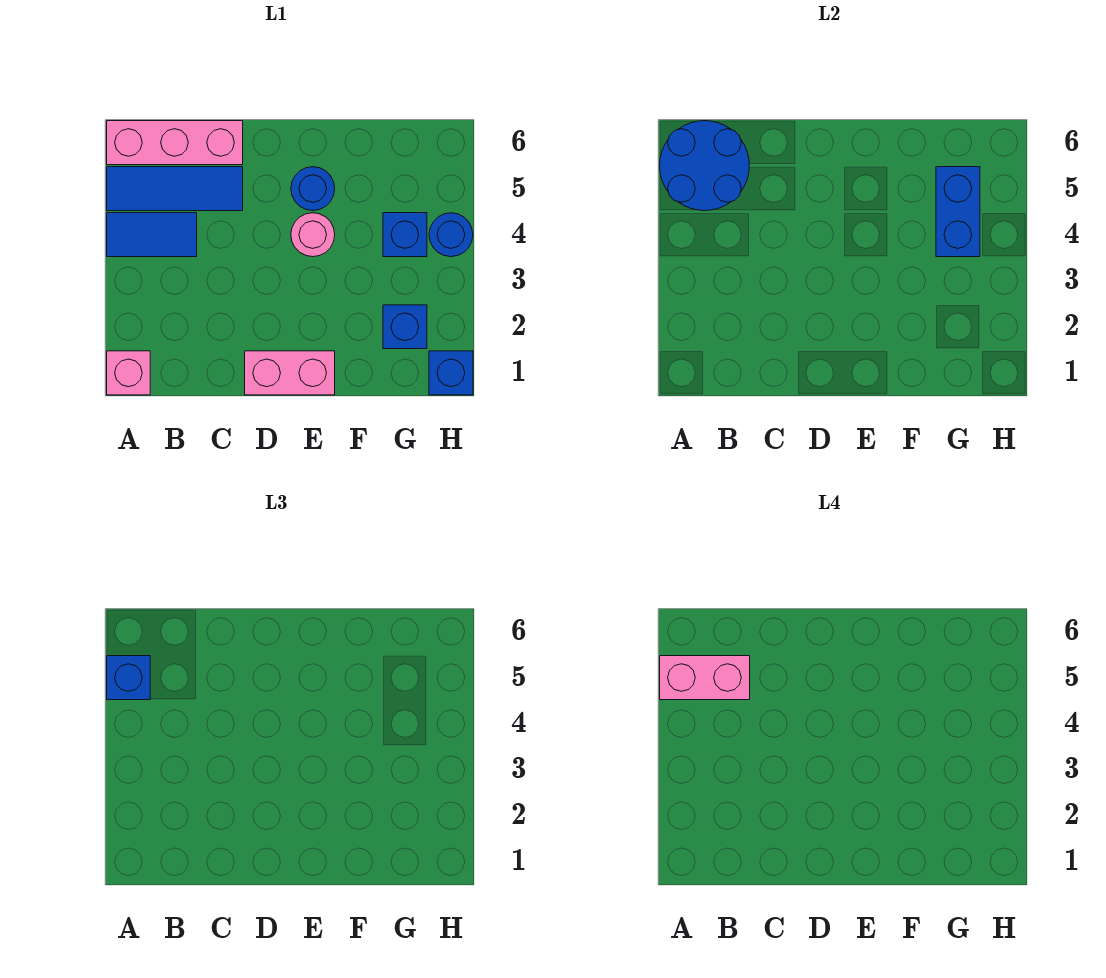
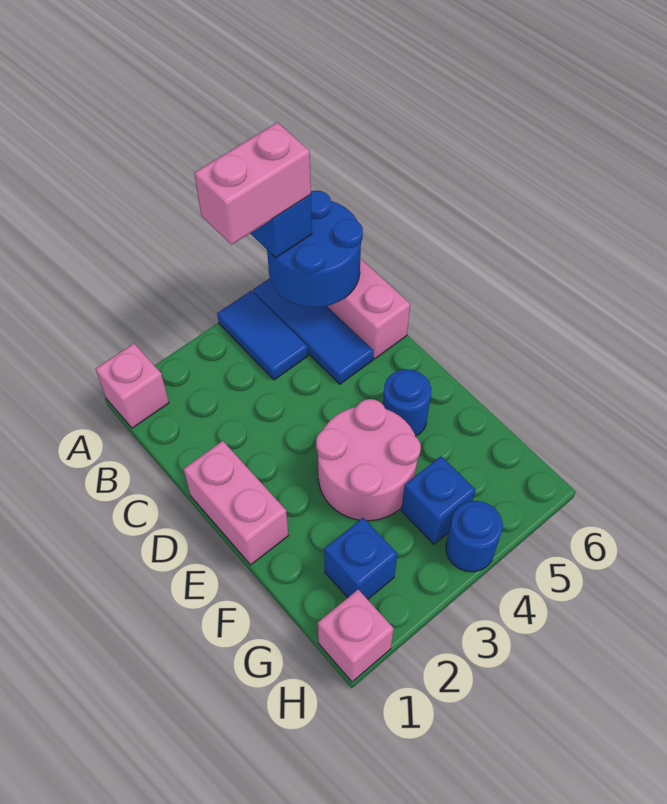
pink 1x2 brick [660,656,750,700] -> pink 1x2 brick turned to [194,123,311,245]
pink 1x1 round brick [291,213,335,257] -> pink 2x2 round brick [316,399,421,521]
blue 1x2 brick [936,167,980,257] -> none
blue 1x1 brick [429,351,473,395] -> pink 1x1 brick [318,590,394,682]

